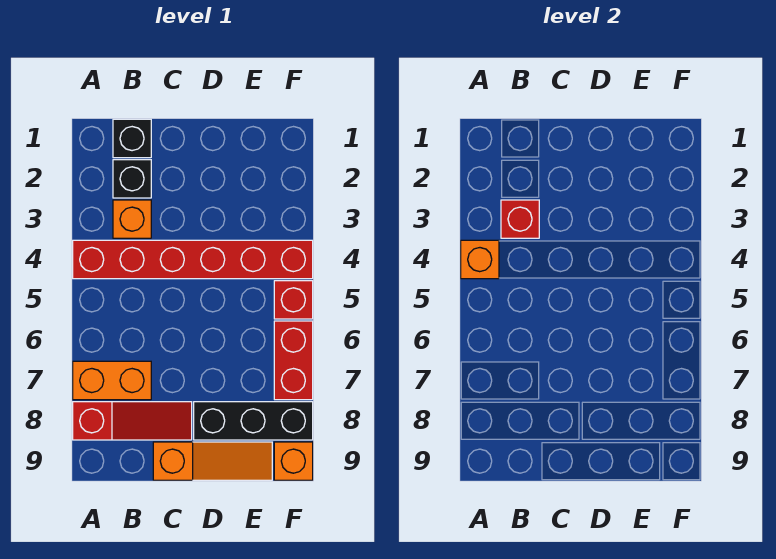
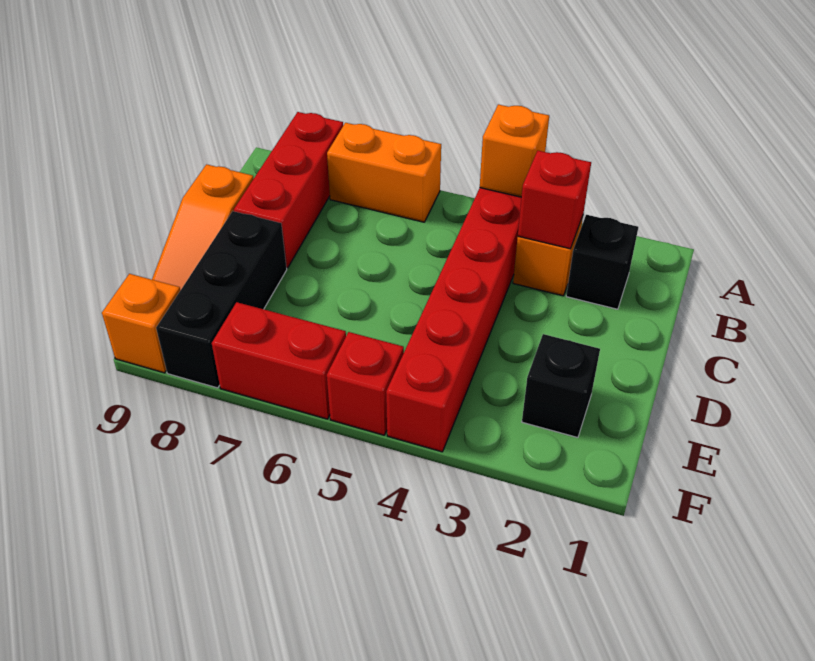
orange 1x2 brick [73,361,151,400] -> orange 1x2 brick turned to [327,123,441,222]
red 1x3 slope [73,402,192,440] -> red 1x3 brick [234,112,343,268]
black 1x1 brick [113,119,151,158] -> black 1x1 brick moved to [522,334,600,438]

